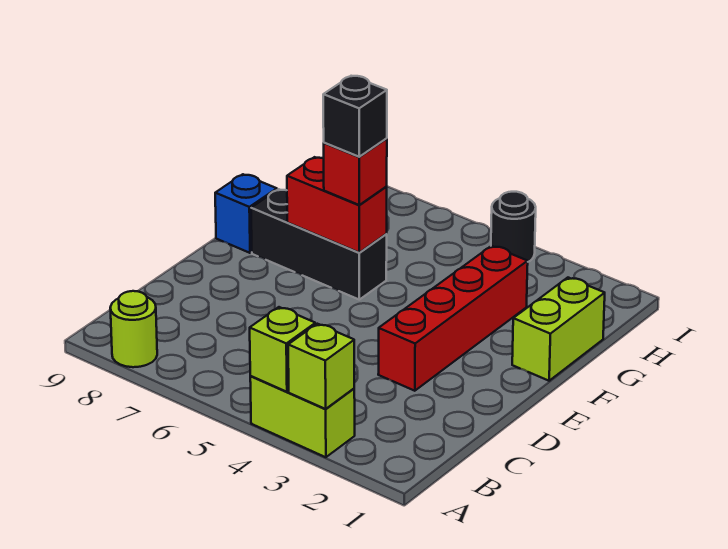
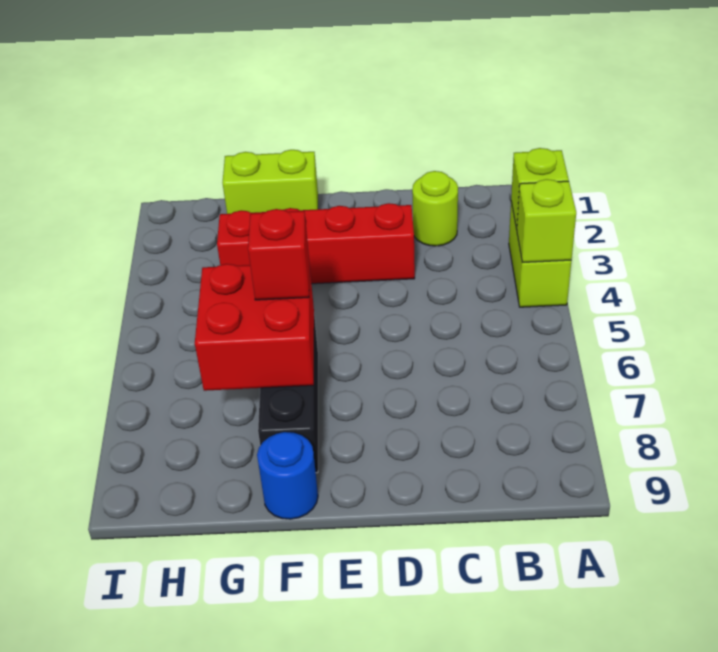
lime 1x1 round brick [110,291,157,367] -> lime 1x1 round brick moved to [412,171,458,246]
red 1x2 brick [287,157,387,253] -> red 2x2 brick [195,263,314,391]
black 1x1 brick [323,76,387,157] -> none
blue 1x1 brick [215,174,277,253] -> blue 1x1 round brick [257,432,318,519]
black 1x1 round brick [491,192,536,262] -> none

